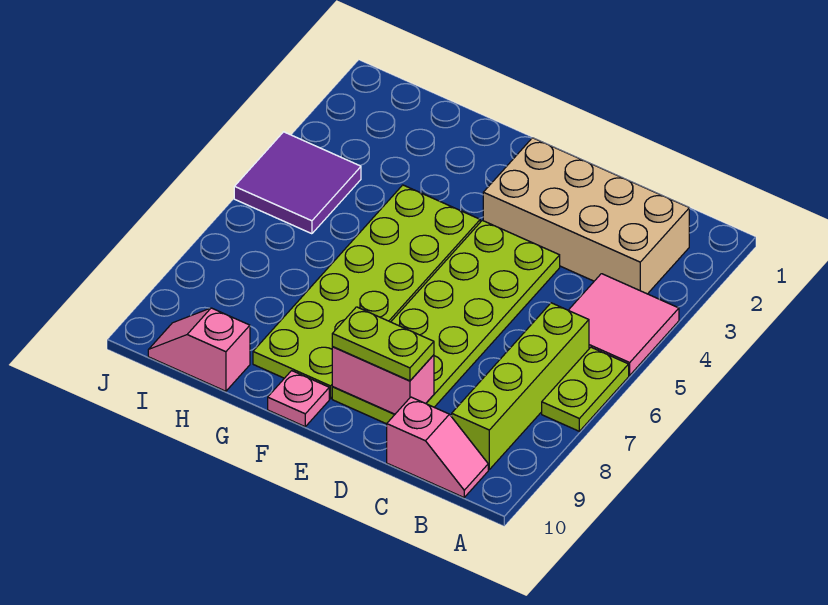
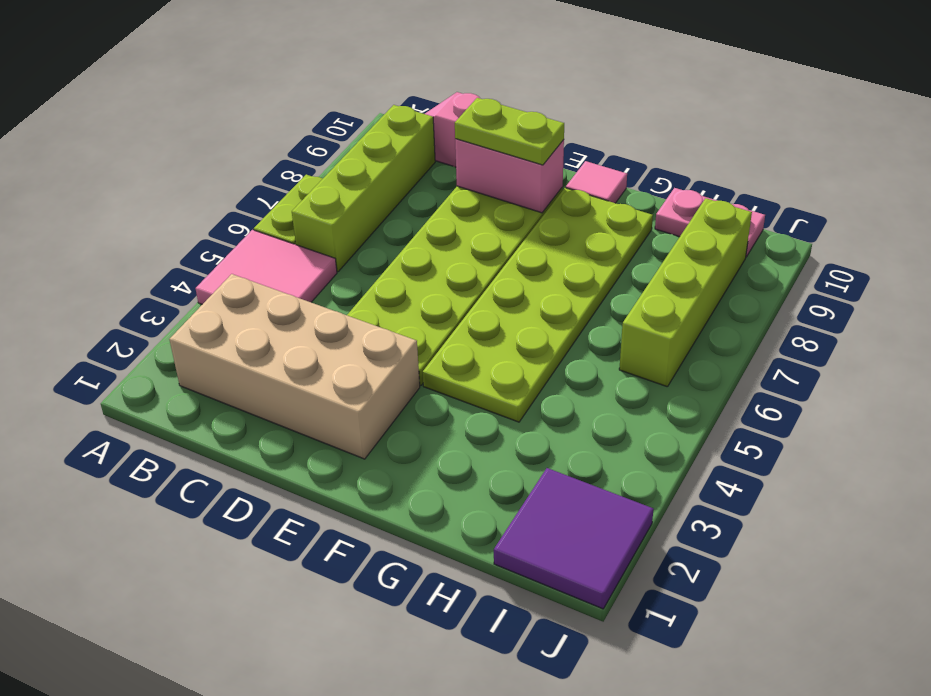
pink 1x1 plate [268,371,329,427] -> pink 1x1 tile [566,161,627,203]
pink 1x2 slope [148,308,250,391] -> pink 1x2 plate [655,188,765,257]
purple 2x2 tile [234,132,361,234] -> purple 2x2 tile moved to [494,468,654,609]
none -> lime 1x4 brick [619,198,752,387]

